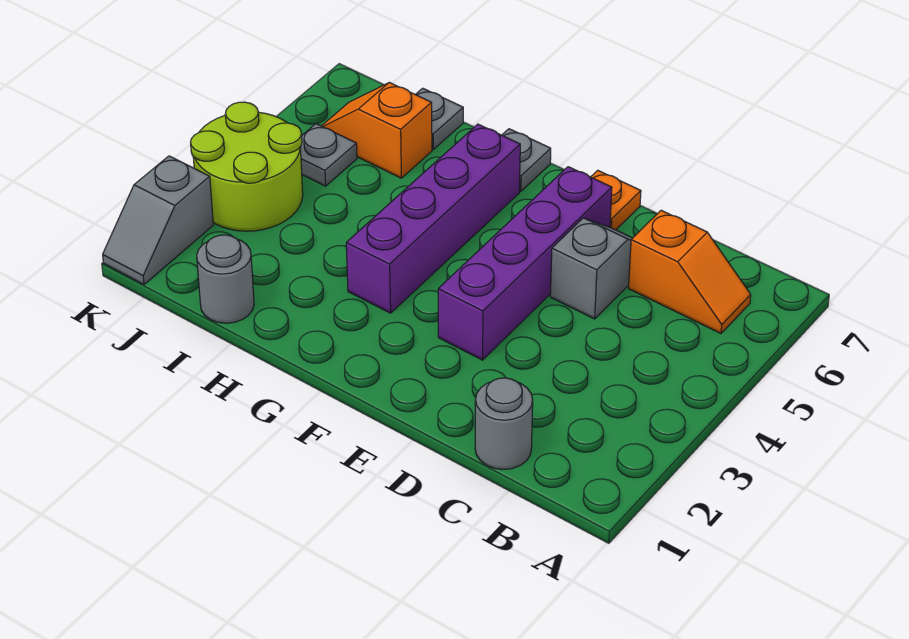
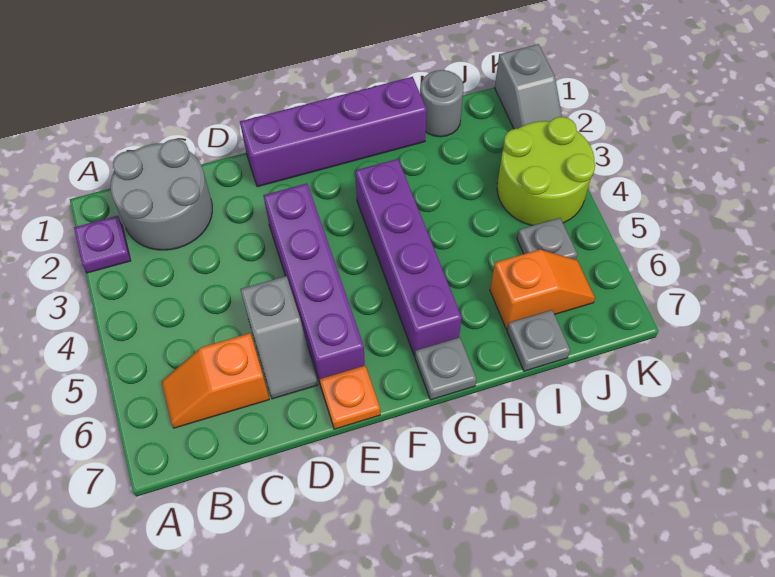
none -> purple 1x1 plate [74,216,131,273]
grey 1x1 round brick [475,378,533,469] -> grey 2x2 round brick [110,139,212,250]
none -> purple 1x4 brick [240,77,427,187]
grey 1x2 slope [103,156,213,284] -> grey 1x2 slope turned to [495,44,562,129]

